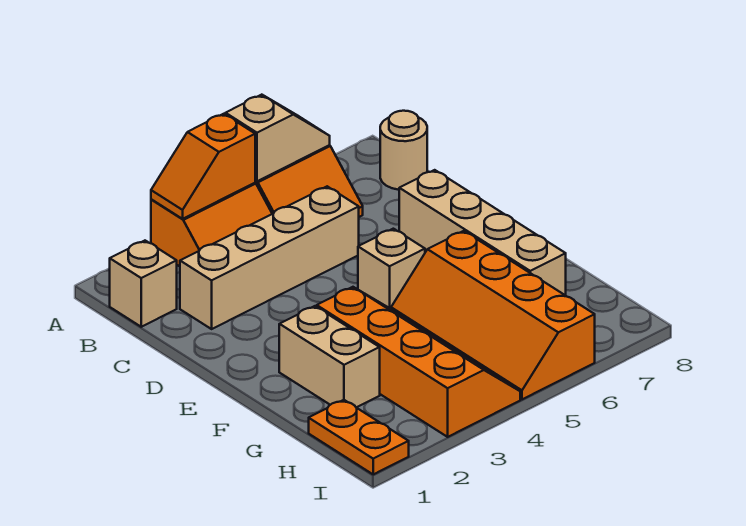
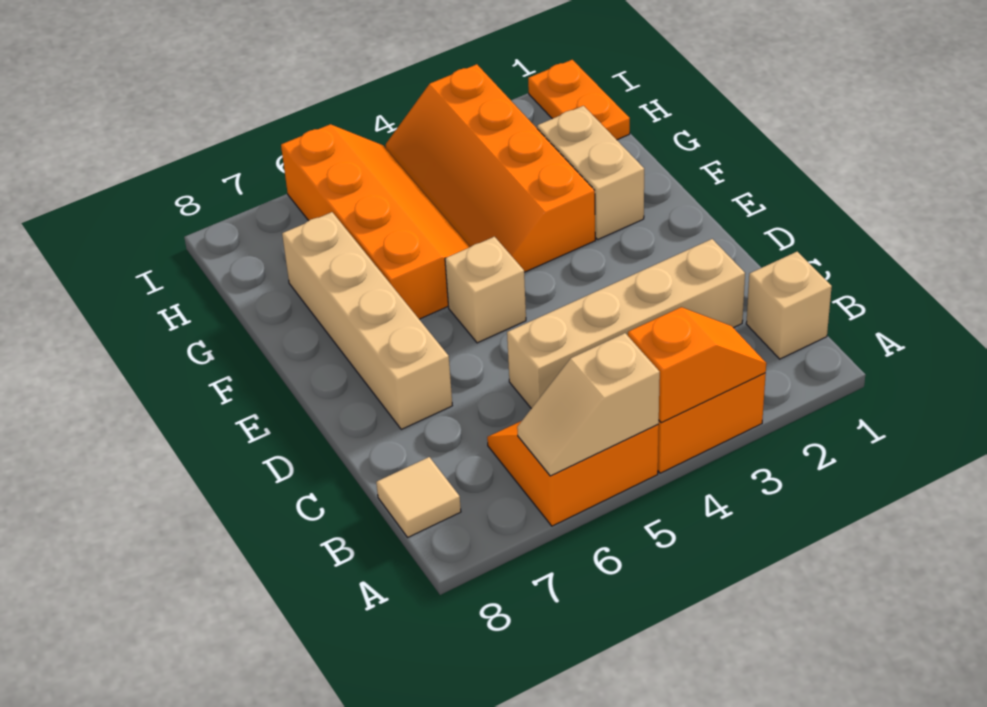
tan 1x1 round brick [380,111,427,190] -> tan 1x1 tile [376,457,461,537]

